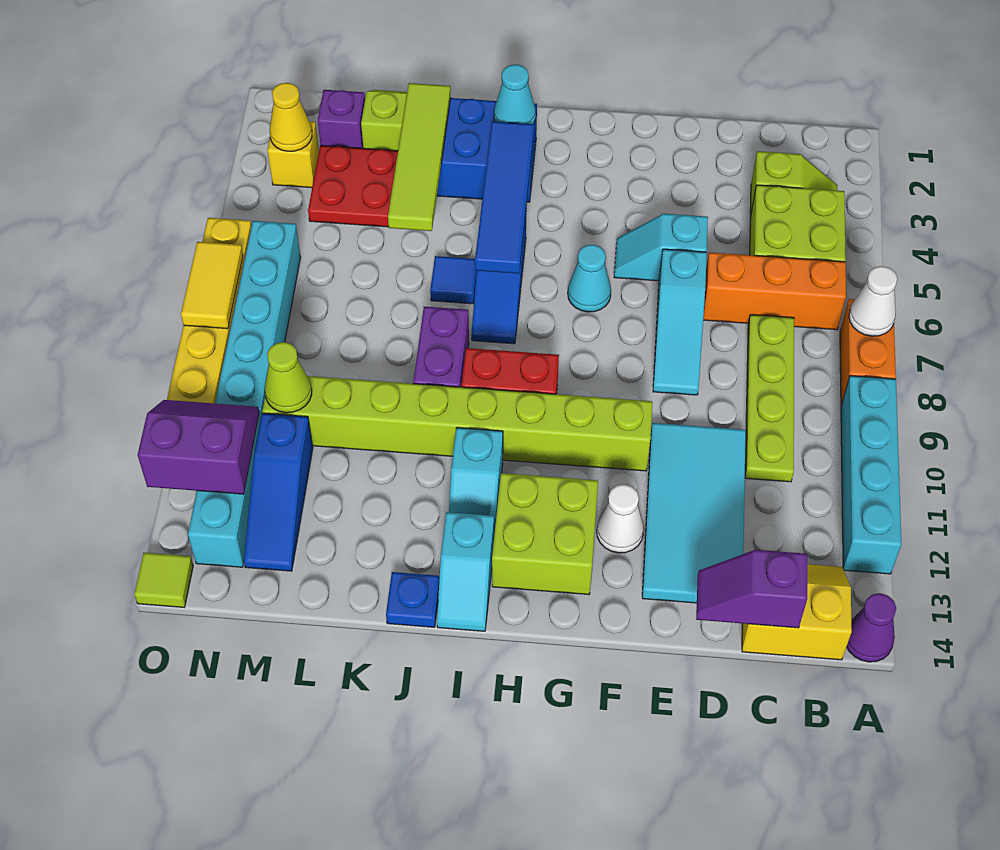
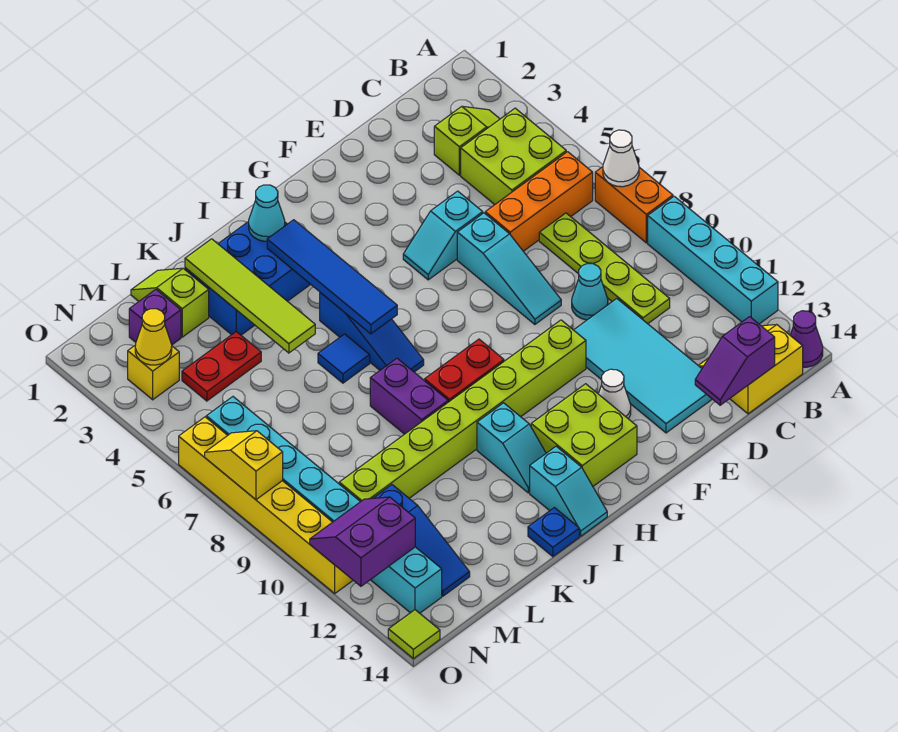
cyan 1x1 cone [568,245,611,312] -> cyan 1x1 cone moved to [572,264,608,320]
red 2x2 plate [308,145,398,227] -> red 1x2 plate [182,332,261,401]
lime 1x1 cone [265,342,312,413] -> none
yellow 1x2 tile [181,242,243,329] -> yellow 1x2 slope [205,431,283,500]

